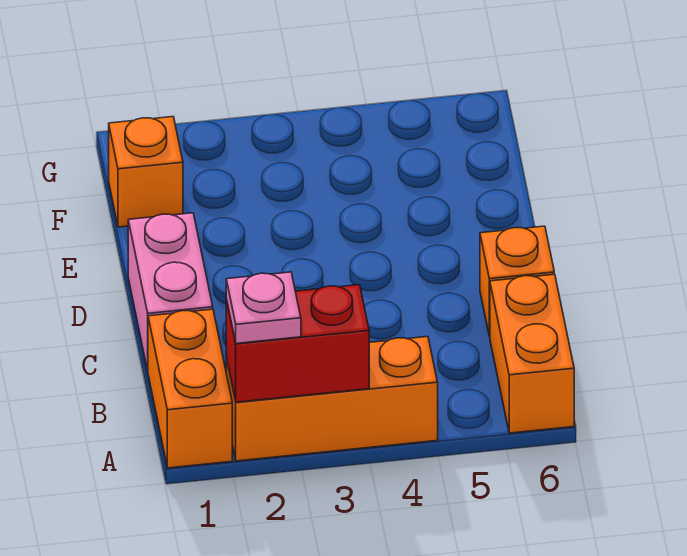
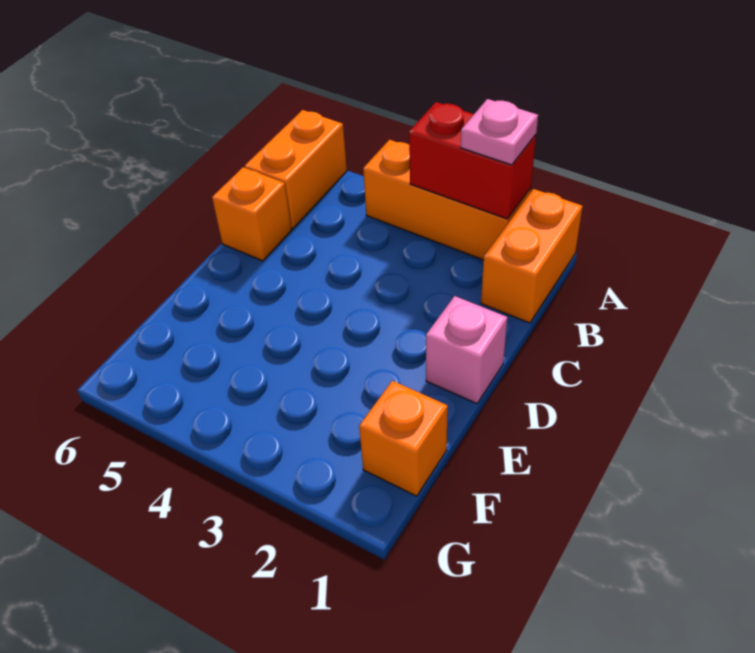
pink 1x2 brick [128,213,213,371] -> pink 1x1 brick [426,296,507,403]

